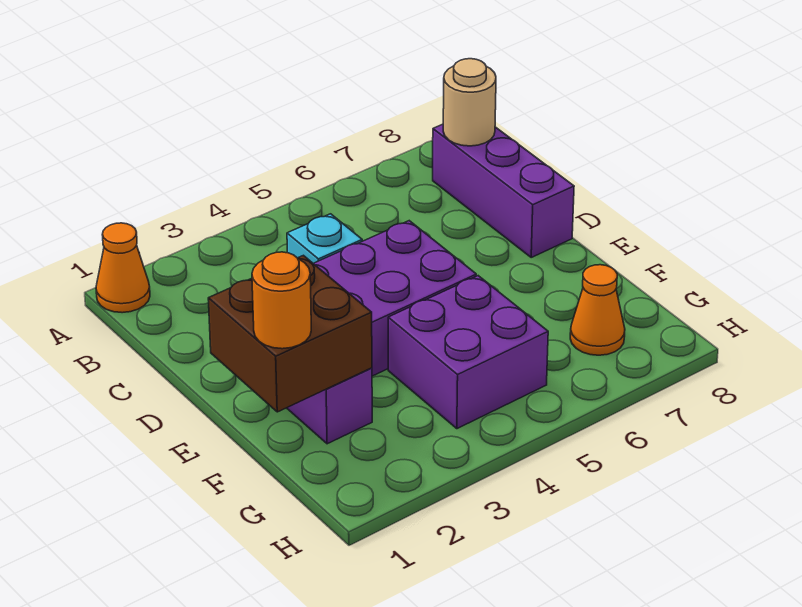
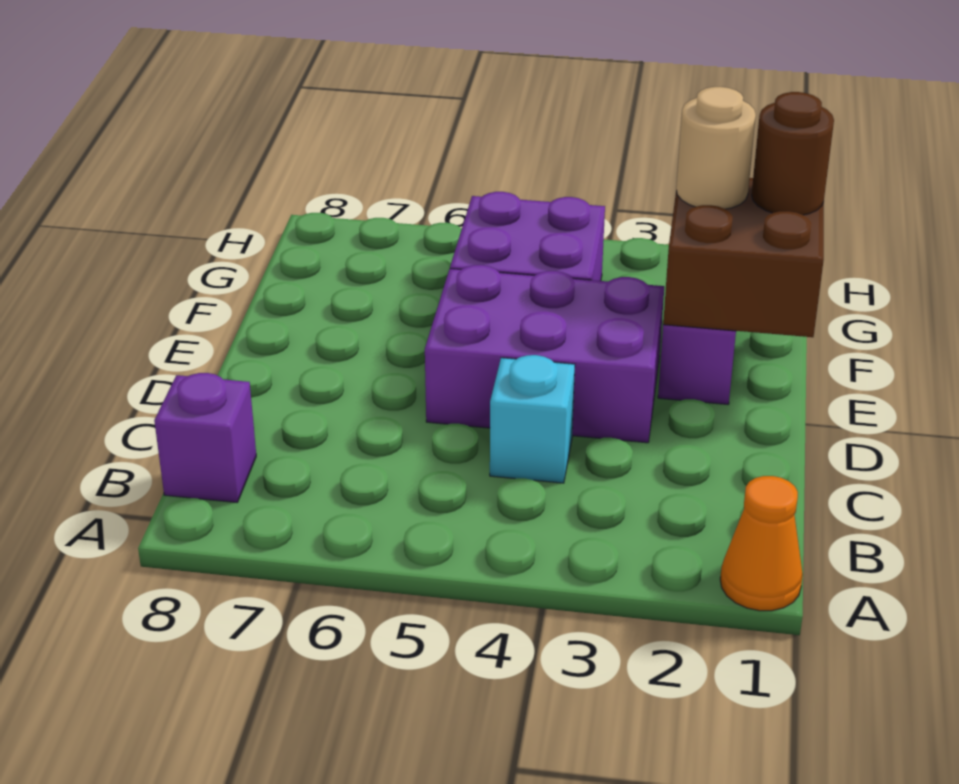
purple 1x3 brick [433,124,574,257] -> purple 1x1 brick [154,373,256,502]
tan 1x1 round brick [443,59,496,146] -> tan 1x1 round brick moved to [676,87,756,209]
orange 1x1 round brick [252,252,311,349] -> brown 1x1 round brick [752,92,834,215]
orange 1x1 cone [570,265,625,355] -> none

